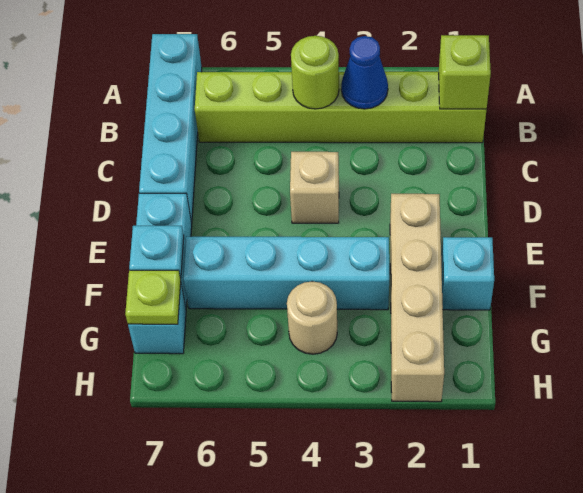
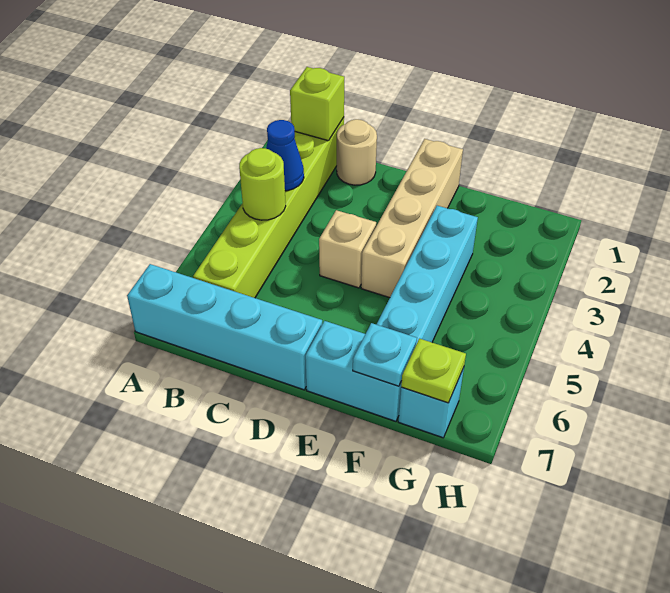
tan 1x4 brick [390,194,444,402] -> tan 1x4 brick turned to [361,139,463,298]
cyan 1x1 brick [441,237,494,310] -> none
tan 1x1 round brick [287,281,337,354] -> tan 1x1 round brick moved to [337,119,377,185]

